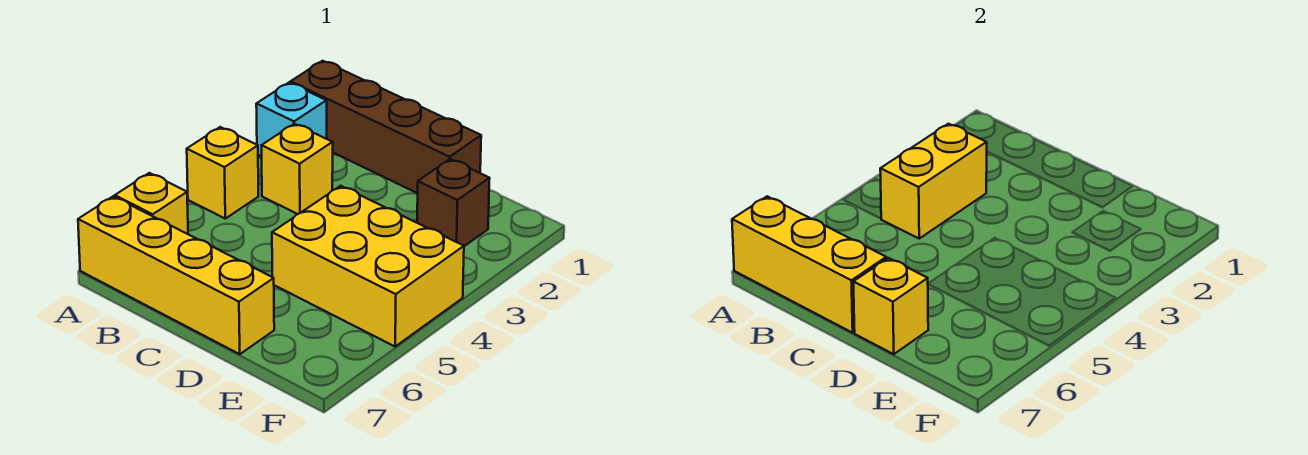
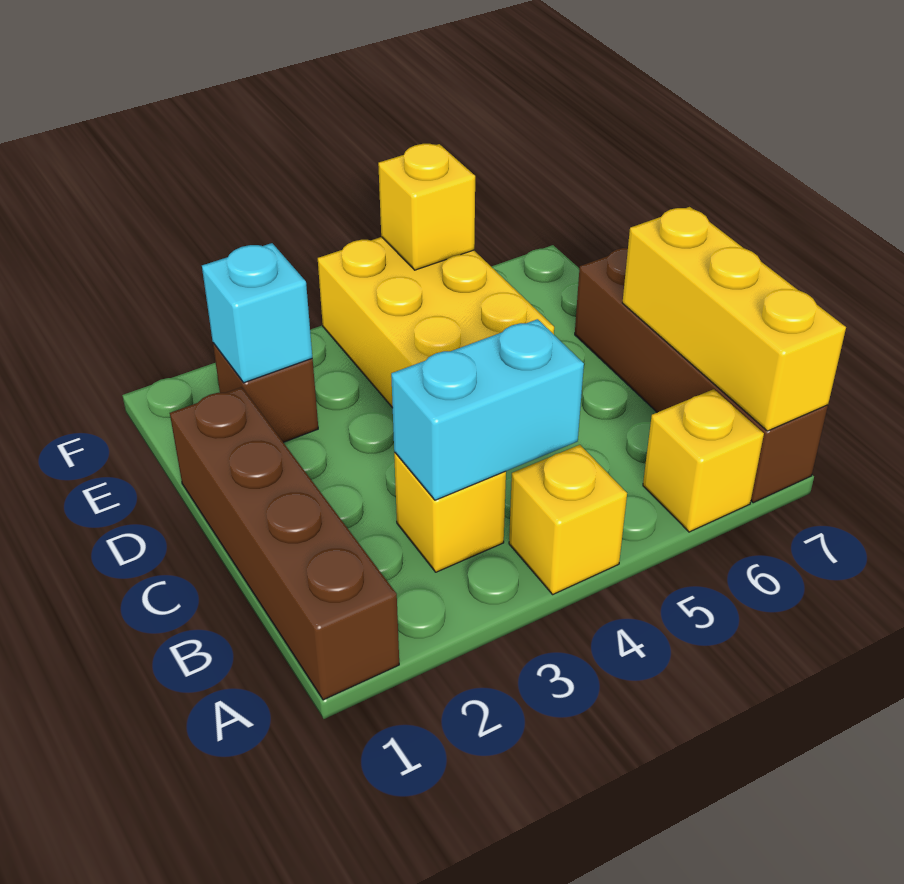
cyan 1x1 brick [256,83,327,157] -> cyan 1x1 brick moved to [202,243,312,383]
yellow 1x4 brick [78,196,274,354] -> brown 1x4 brick [575,248,828,503]
yellow 1x2 brick [880,124,987,238] -> cyan 1x2 brick [391,319,584,500]
yellow 1x1 brick [853,258,928,354] -> yellow 1x1 brick moved to [378,144,475,270]

